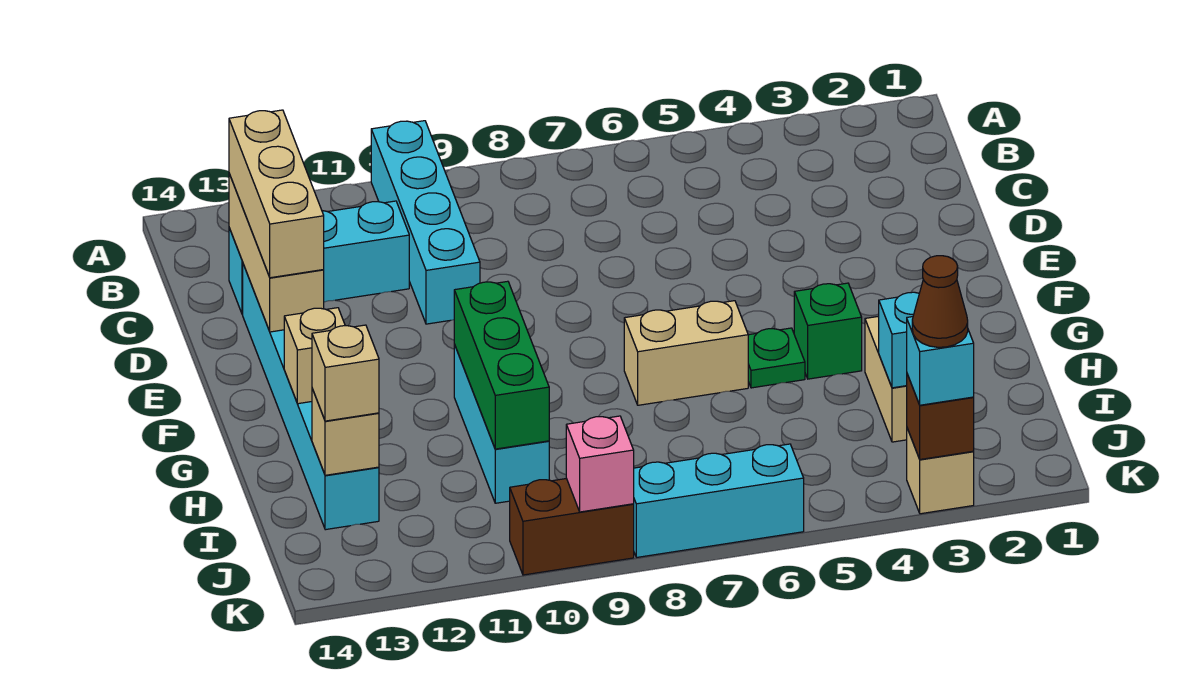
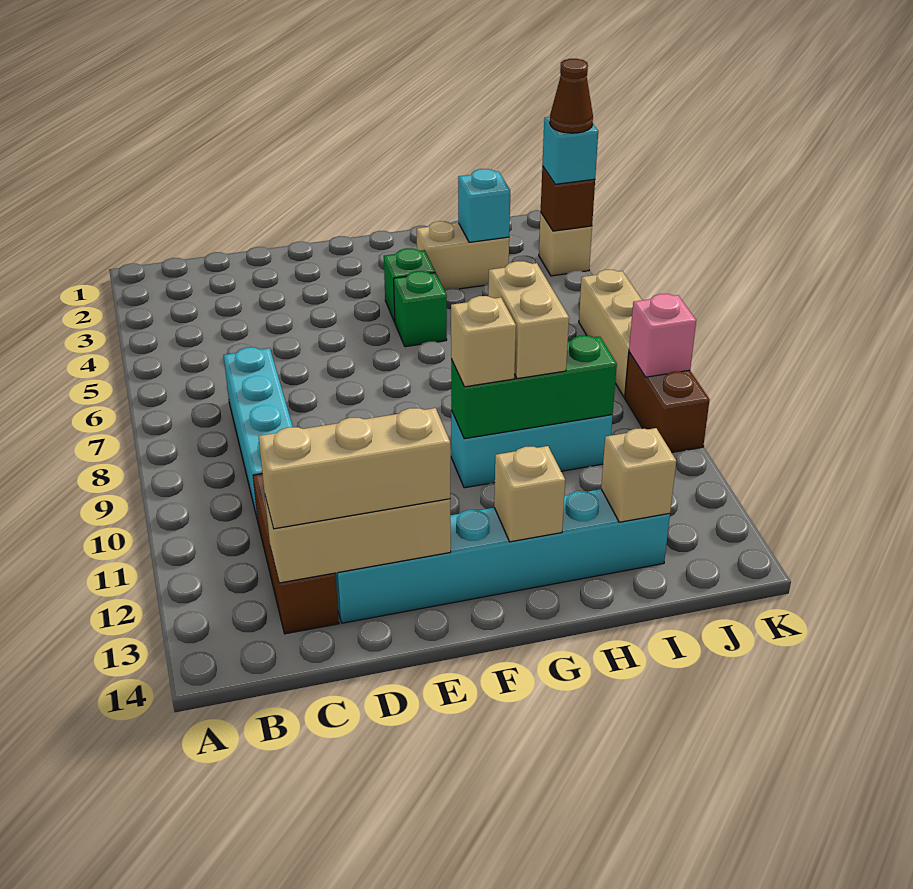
cyan 1x4 brick [371,121,480,324] -> cyan 1x4 brick turned to [224,347,293,521]
cyan 1x3 brick [229,201,409,315] -> brown 1x3 brick [253,474,339,634]
green 1x1 plate [748,328,805,388] -> green 1x1 brick [394,271,447,347]
tan 1x2 brick [624,301,748,405] -> tan 1x2 brick moved to [488,261,569,379]
tan 1x1 brick [312,325,379,421] -> tan 1x1 brick moved to [451,296,516,387]
cyan 1x3 brick [634,444,804,557] -> tan 1x3 brick [579,270,642,397]

